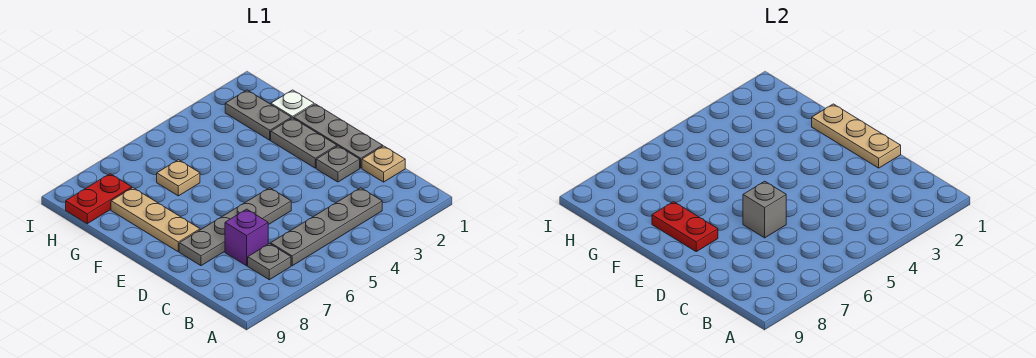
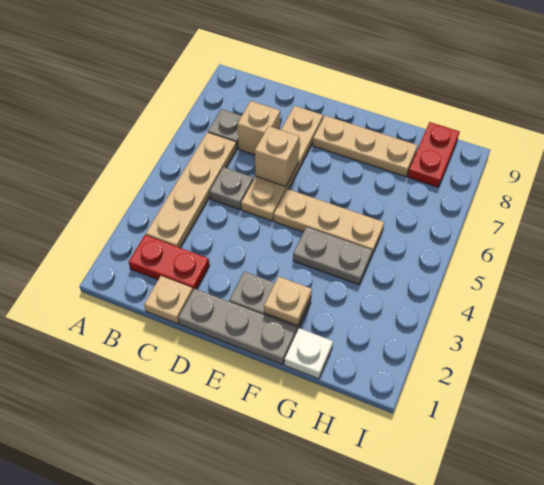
grey 1x4 plate [271,188,382,266] -> tan 1x4 plate [146,132,236,248]
purple 1x1 brick [225,209,268,266] -> tan 1x1 brick [237,101,280,155]
tan 1x3 plate [812,104,901,168] -> tan 1x3 plate moved to [274,189,384,254]
grey 1x1 plate [316,146,360,182] -> grey 1x1 plate moved to [209,167,253,210]
grey 1x4 plate [179,188,291,266] -> tan 1x4 plate [241,106,323,221]
grey 1x1 brick [743,181,786,238] -> tan 1x1 brick [255,126,299,187]
red 1x2 plate [652,202,718,252] -> red 1x2 plate moved to [129,235,210,290]
grey 1x2 plate [225,90,291,140] -> grey 1x2 plate moved to [293,227,372,285]
tan 1x1 plate [157,160,200,196] -> tan 1x1 plate moved to [264,277,312,326]

